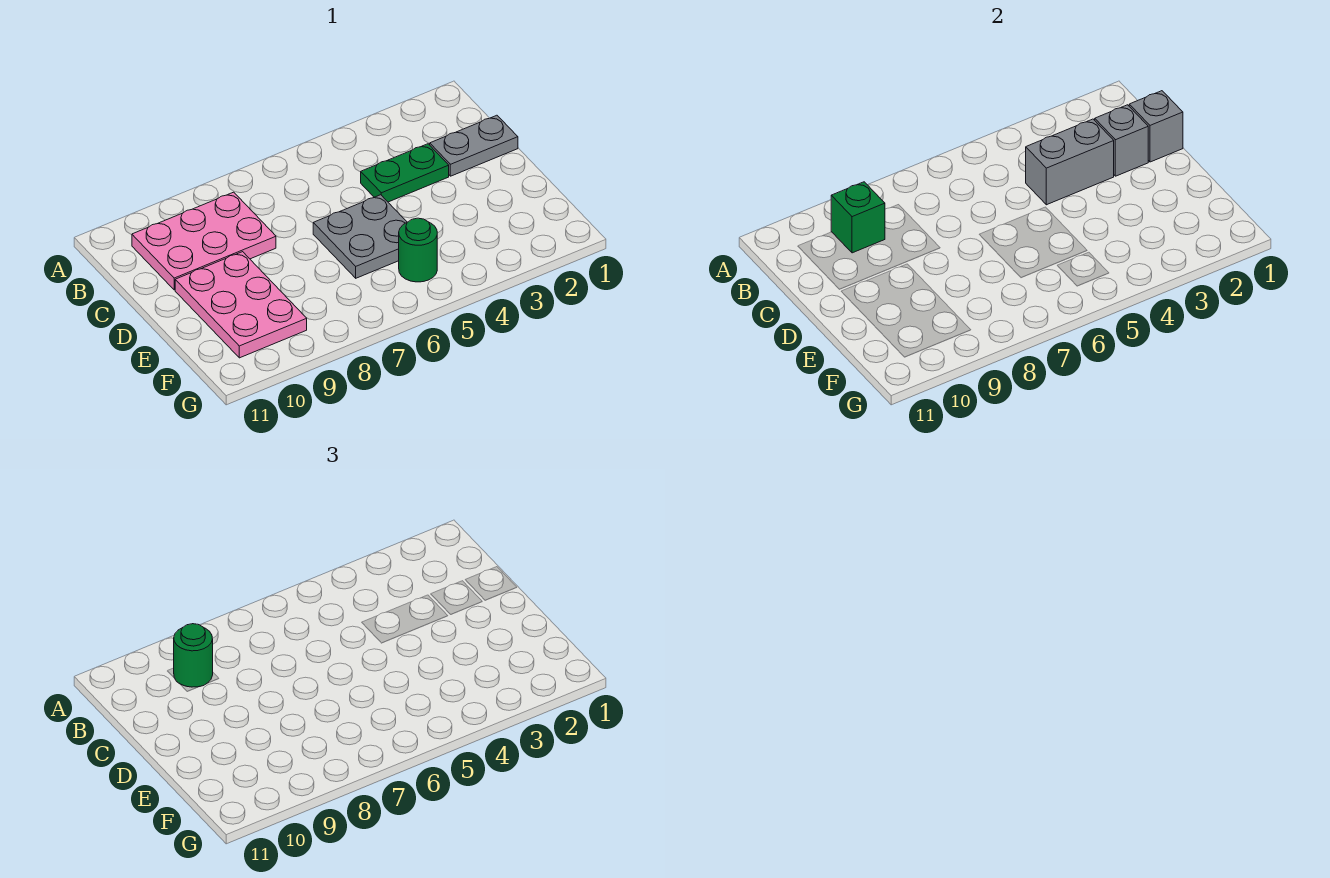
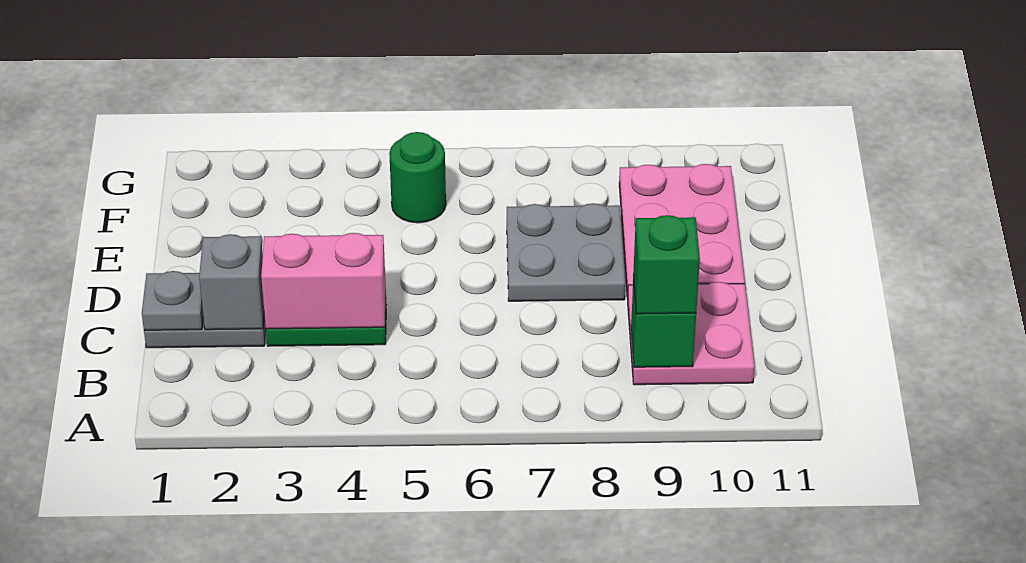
pink 2x3 plate [132,192,276,290] -> pink 2x2 plate [627,282,755,385]
green 1x1 round brick [174,624,213,687] -> green 1x1 brick [633,215,700,314]
grey 1x1 brick [1129,91,1183,162] -> grey 1x1 plate [142,271,203,330]
grey 1x2 brick [1026,119,1114,205] -> pink 1x2 brick [261,233,386,329]
grey 2x2 plate [313,195,407,278] -> grey 2x2 plate moved to [507,203,625,301]

